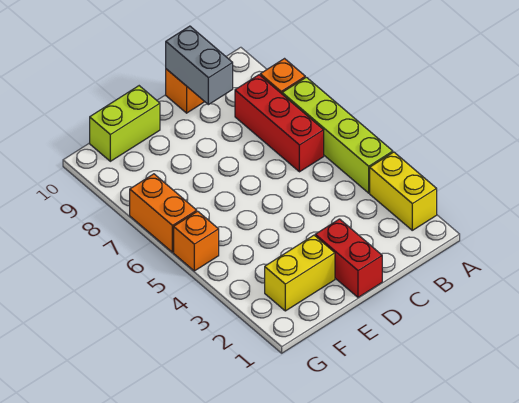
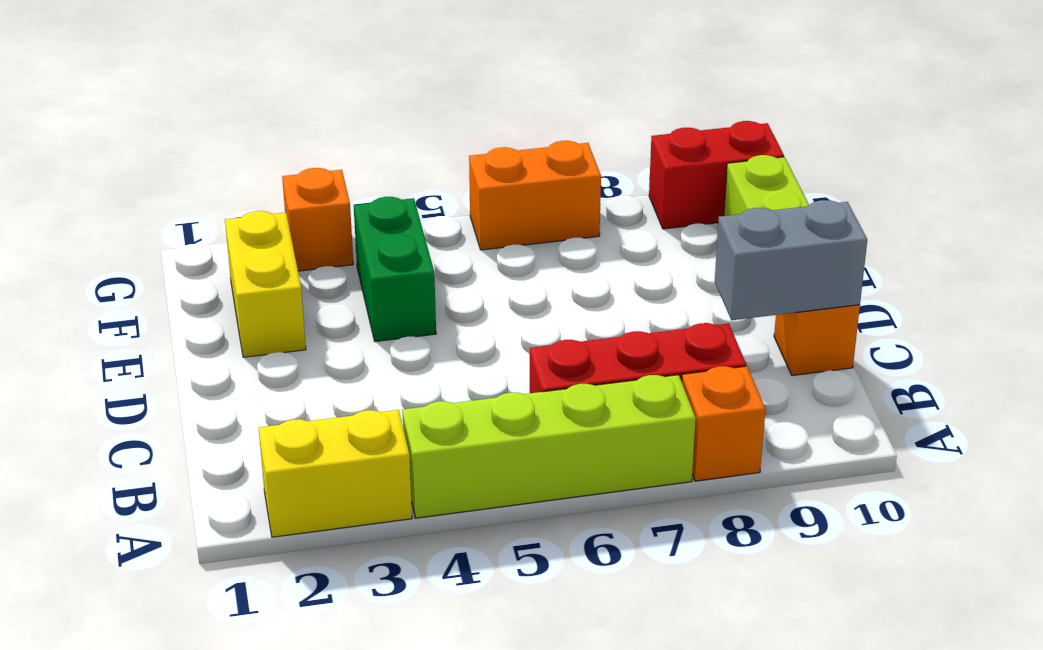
red 1x2 brick [315,219,382,297] -> red 1x2 brick moved to [649,121,784,229]
none -> green 1x2 brick [354,197,436,342]
orange 1x1 brick [174,211,219,271] -> orange 1x1 brick moved to [282,168,353,271]

